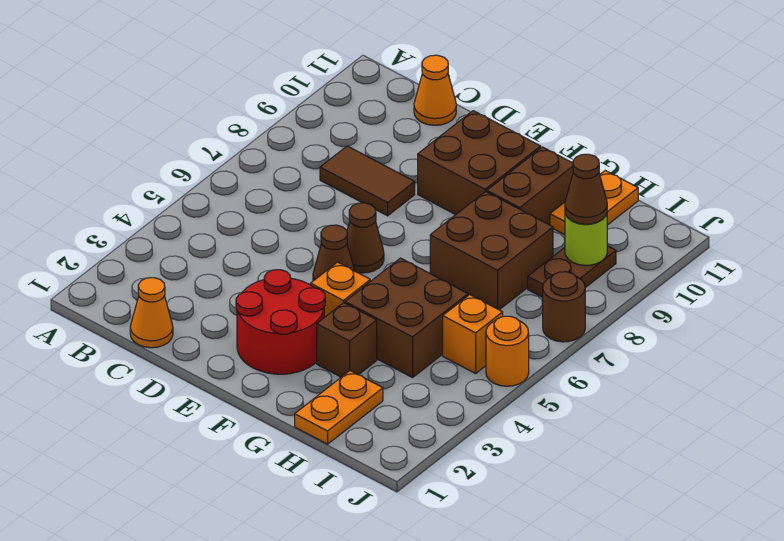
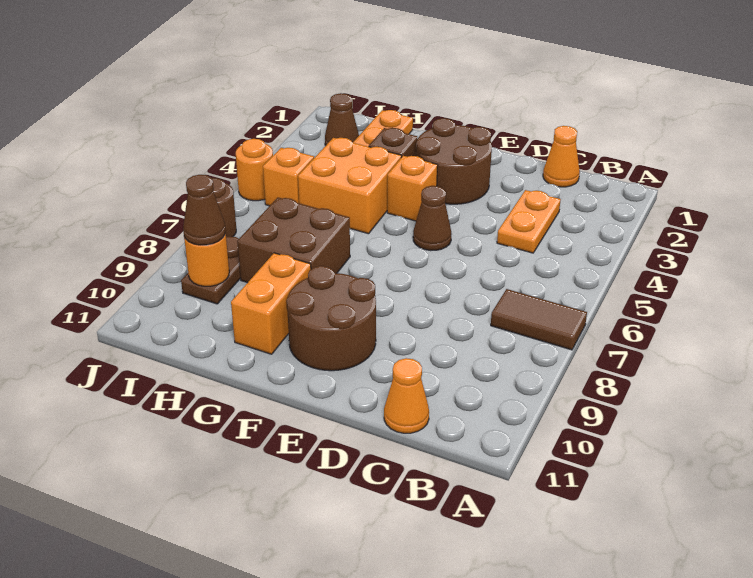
brown 1x2 tile [320,146,415,216] -> brown 1x2 tile moved to [491,289,587,350]
red 2x2 round brick [236,270,325,374] -> brown 2x2 round brick [416,118,492,204]
brown 1x1 cone [347,203,384,273] -> brown 1x1 cone moved to [325,93,359,146]
brown 2x2 brick [418,111,541,214] -> brown 2x2 round brick [286,266,376,371]
brown 2x2 brick [345,258,468,377] -> orange 2x2 brick [298,138,402,234]
brown 1x2 brick [487,147,573,225] -> orange 1x2 brick [231,253,311,354]
orange 1x2 plate [550,170,638,235] -> orange 1x2 plate moved to [497,190,561,253]
lime 1x1 round brick [565,214,607,265] -> orange 1x1 round brick [184,232,229,286]

